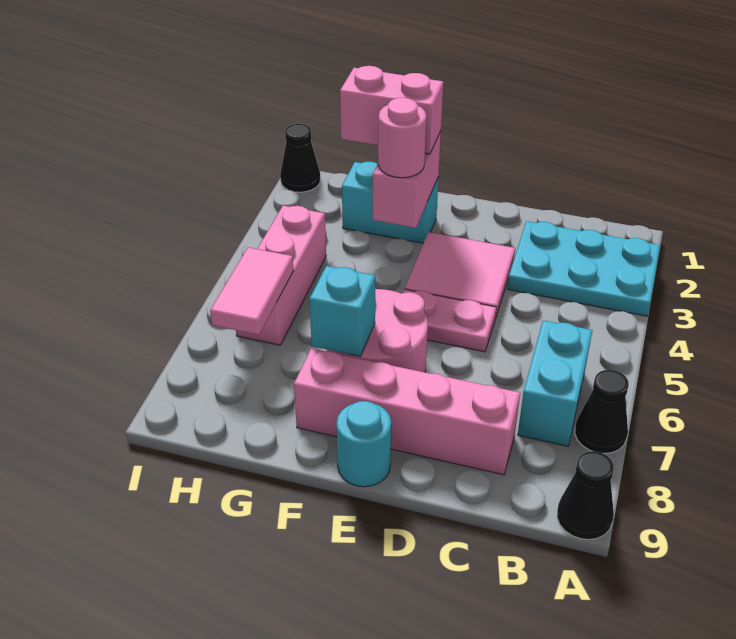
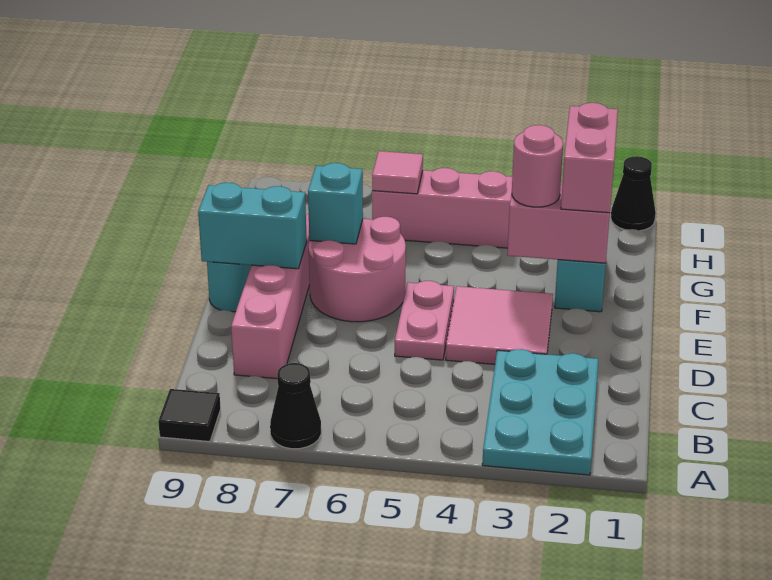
black 1x1 cone [557,451,614,540] -> black 1x1 tile [158,389,221,442]
cyan 1x2 brick [518,320,592,446] -> cyan 1x2 brick moved to [198,183,307,269]
pink 1x2 tile [210,247,294,335] -> pink 1x1 tile [372,151,423,194]

